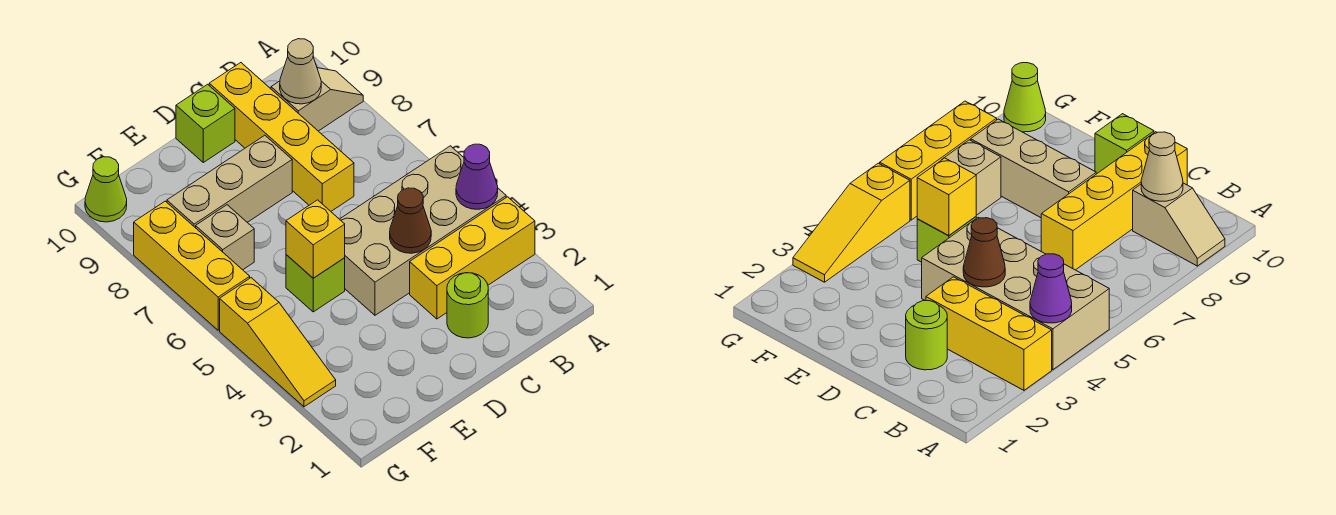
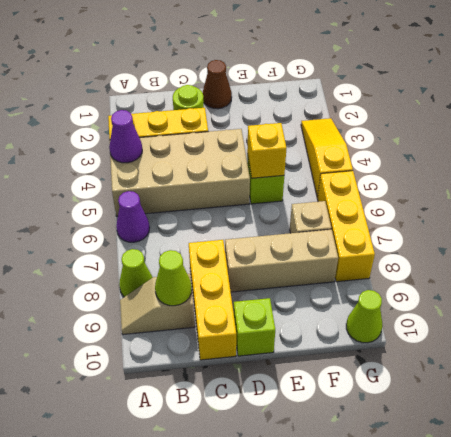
none -> purple 1x1 cone [116,191,150,242]
none -> lime 1x1 cone [119,249,153,297]
tan 1x1 cone [280,39,321,104] -> lime 1x1 cone [155,250,192,306]
brown 1x1 cone [390,188,431,253] -> brown 1x1 cone moved to [203,60,232,109]
yellow 1x4 brick [209,63,354,211] -> yellow 1x3 brick [189,240,236,360]

